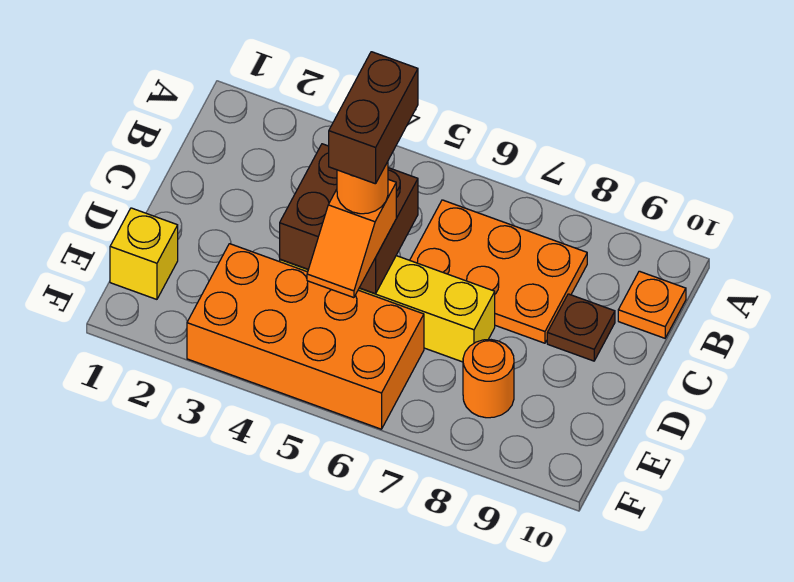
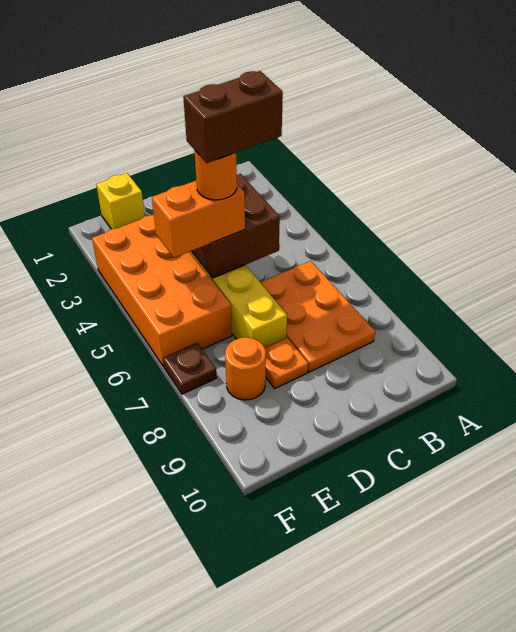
orange 1x1 plate [618,271,686,338] -> orange 1x1 plate moved to [265,338,308,388]
brown 1x1 plate [547,294,615,361] -> brown 1x1 plate moved to [163,343,217,394]
orange 1x2 slope [307,179,396,298] -> orange 1x2 brick [152,181,245,258]

